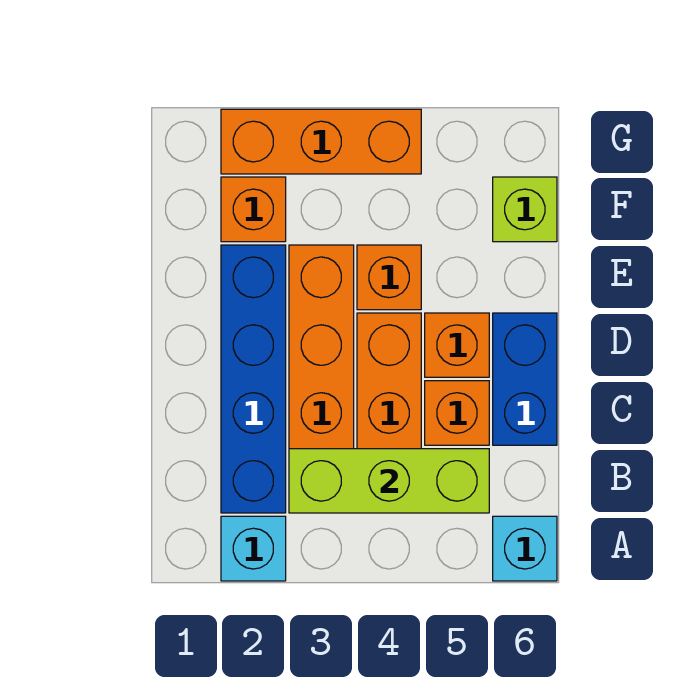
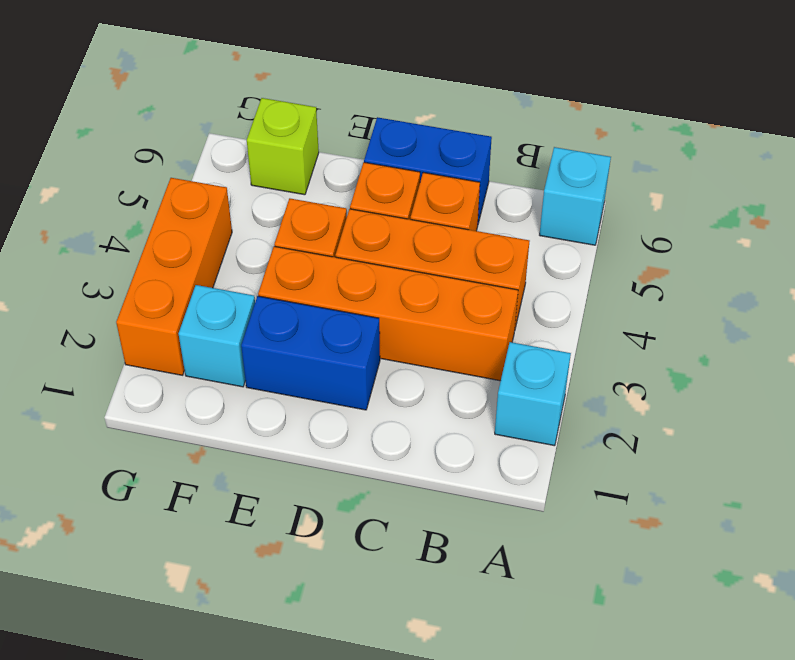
blue 1x4 brick [221,245,286,513] -> blue 1x2 brick [241,296,380,410]
lime 1x3 brick [289,449,489,513] -> none
orange 1x1 brick [221,177,286,242] -> cyan 1x1 brick [179,285,255,387]

